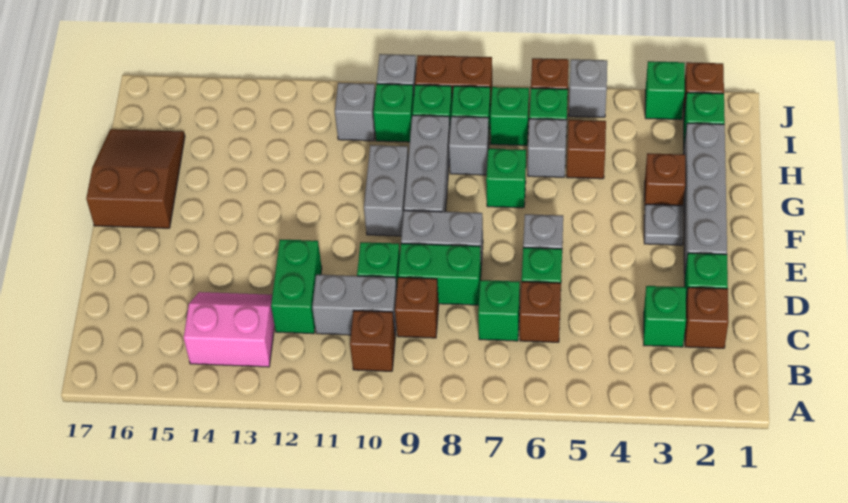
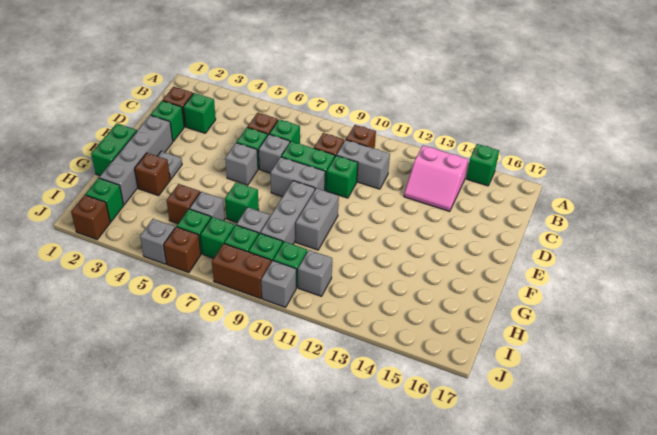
green 1x2 brick [271,239,322,334] -> green 1x2 brick moved to [91,124,137,176]
none -> grey 1x1 brick [259,134,290,173]
brown 2x3 slope [86,129,185,228] -> none
green 1x1 brick [645,61,685,120] -> green 1x1 brick moved to [466,144,499,186]

